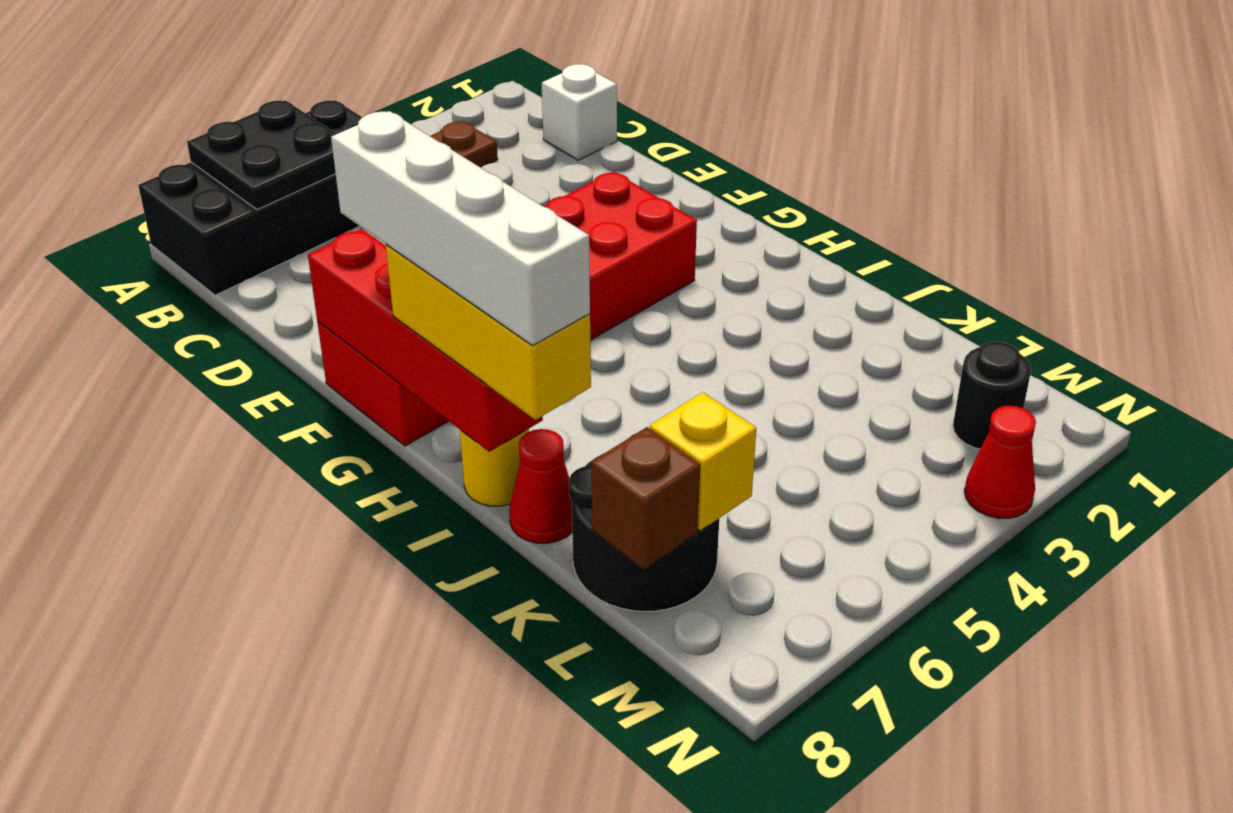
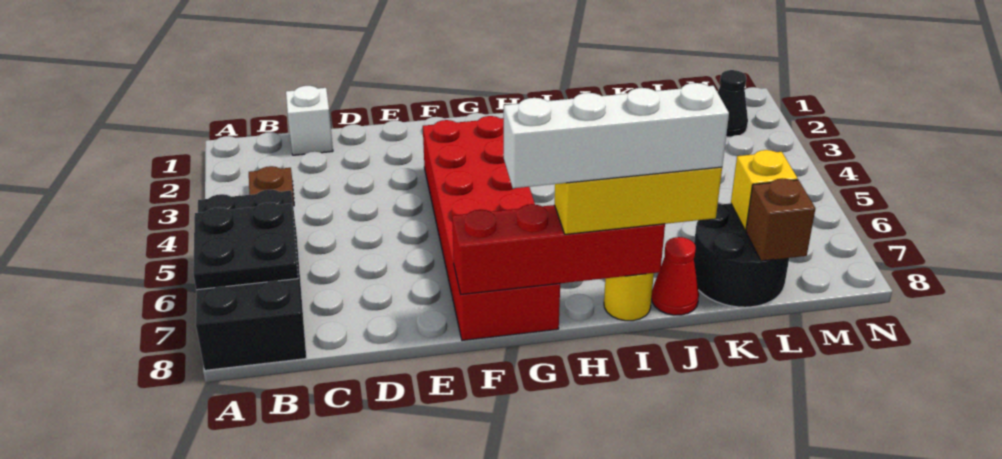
black 1x1 round brick [953,342,1031,449] -> black 1x1 cone [718,70,748,137]
red 1x1 cone [964,406,1036,518] -> none

